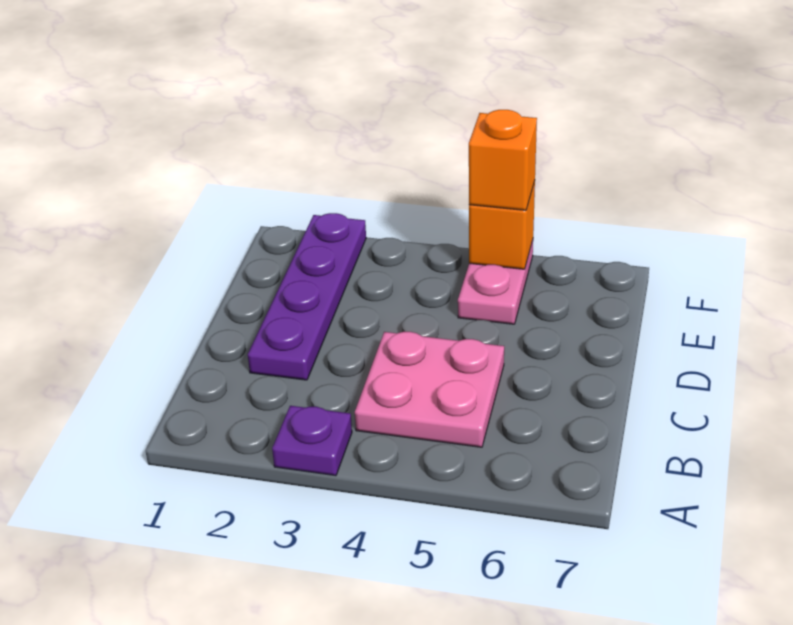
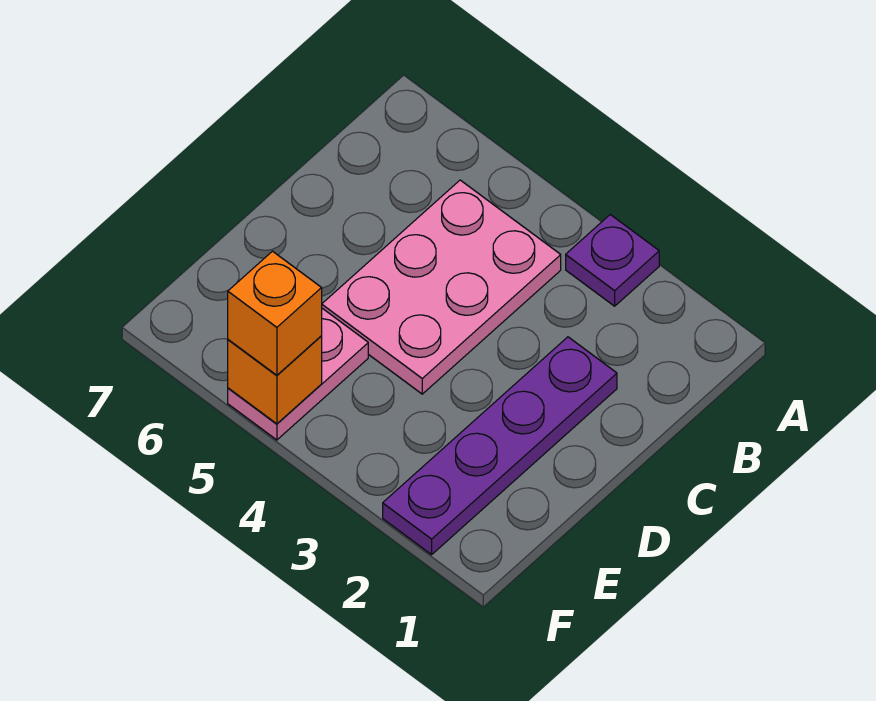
pink 2x2 plate [355,332,504,447] -> pink 2x3 plate [322,180,561,394]

